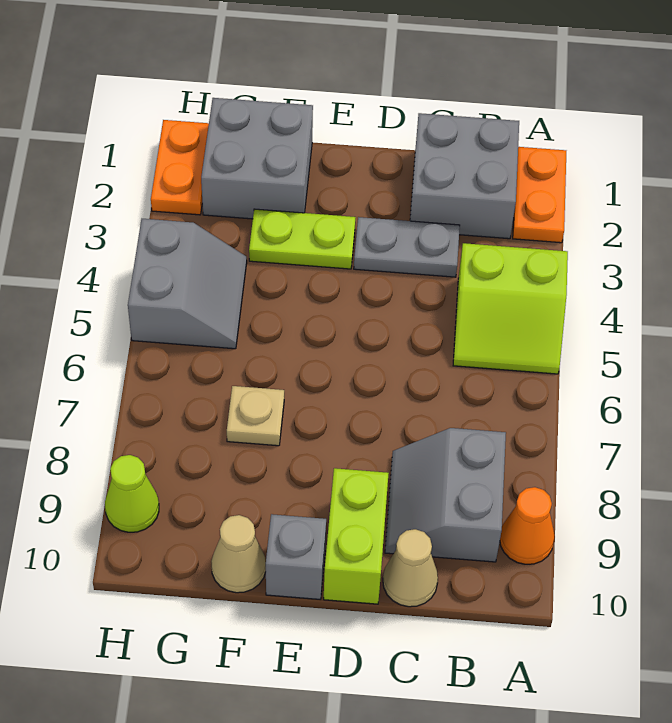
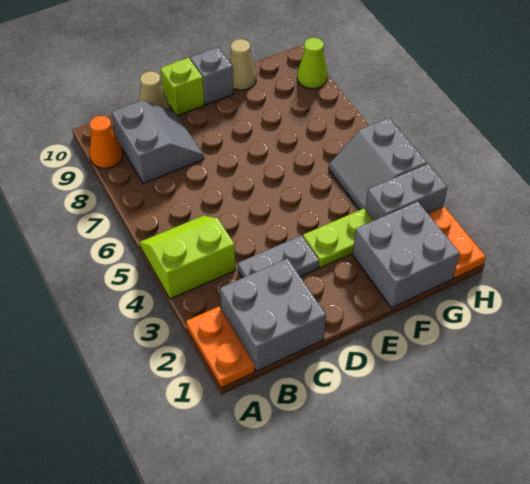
lime 1x2 brick [324,468,389,604] -> lime 1x1 brick [160,58,205,115]
tan 1x1 plate [227,386,284,446] -> none
none -> grey 1x2 brick [365,164,448,220]

